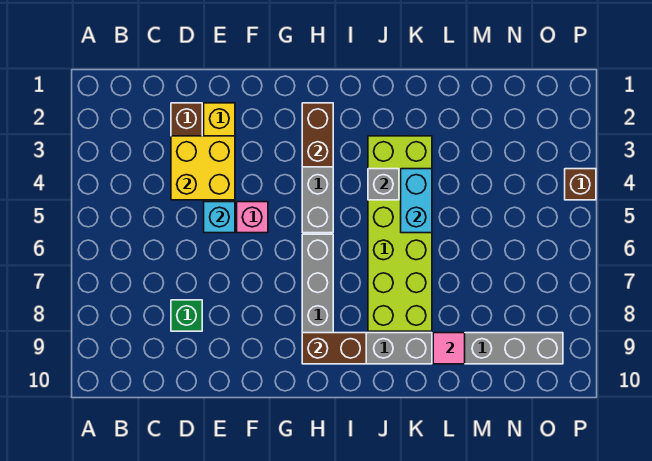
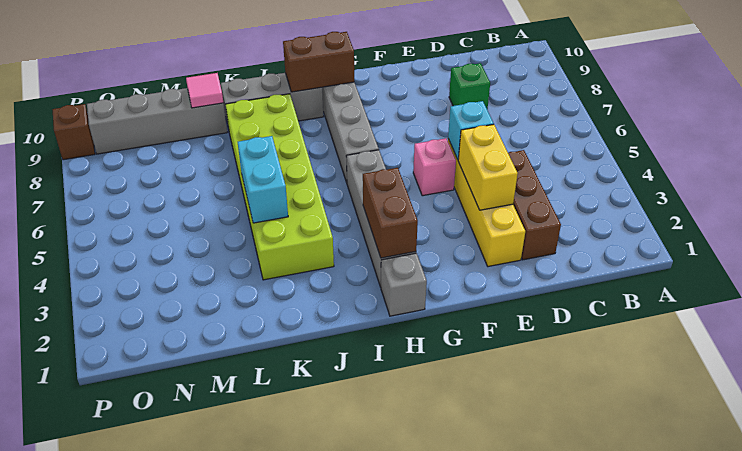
yellow 2x2 brick [171,136,235,200] -> yellow 1x2 brick [458,124,518,210]
grey 1x1 brick [368,169,399,200] -> grey 1x1 brick moved to [381,253,427,316]
brown 1x1 brick [565,169,596,200] -> brown 1x1 brick moved to [52,104,95,160]

